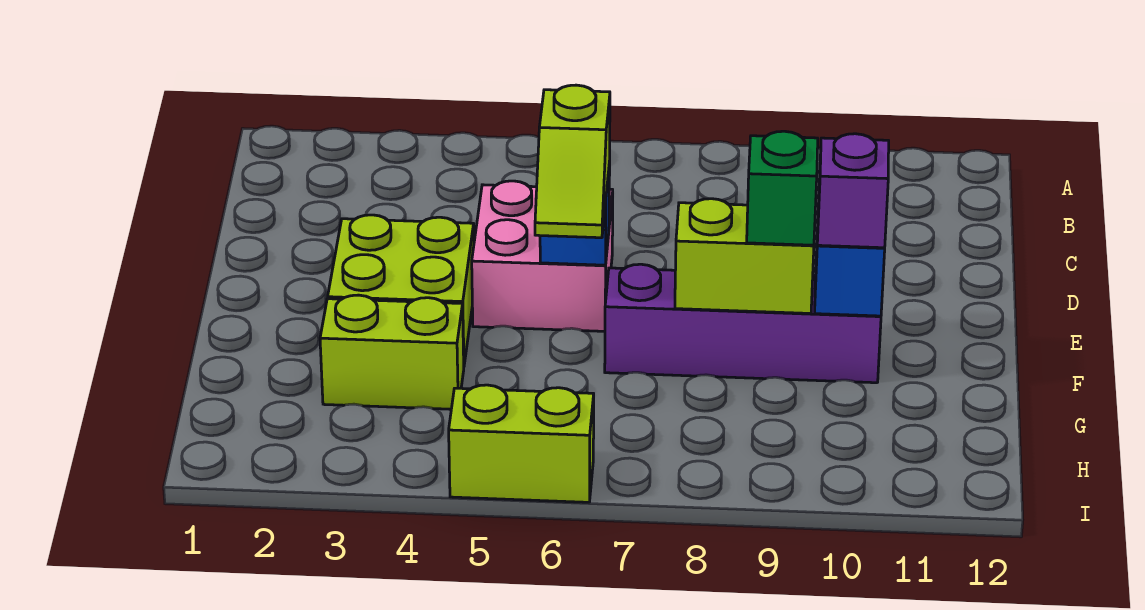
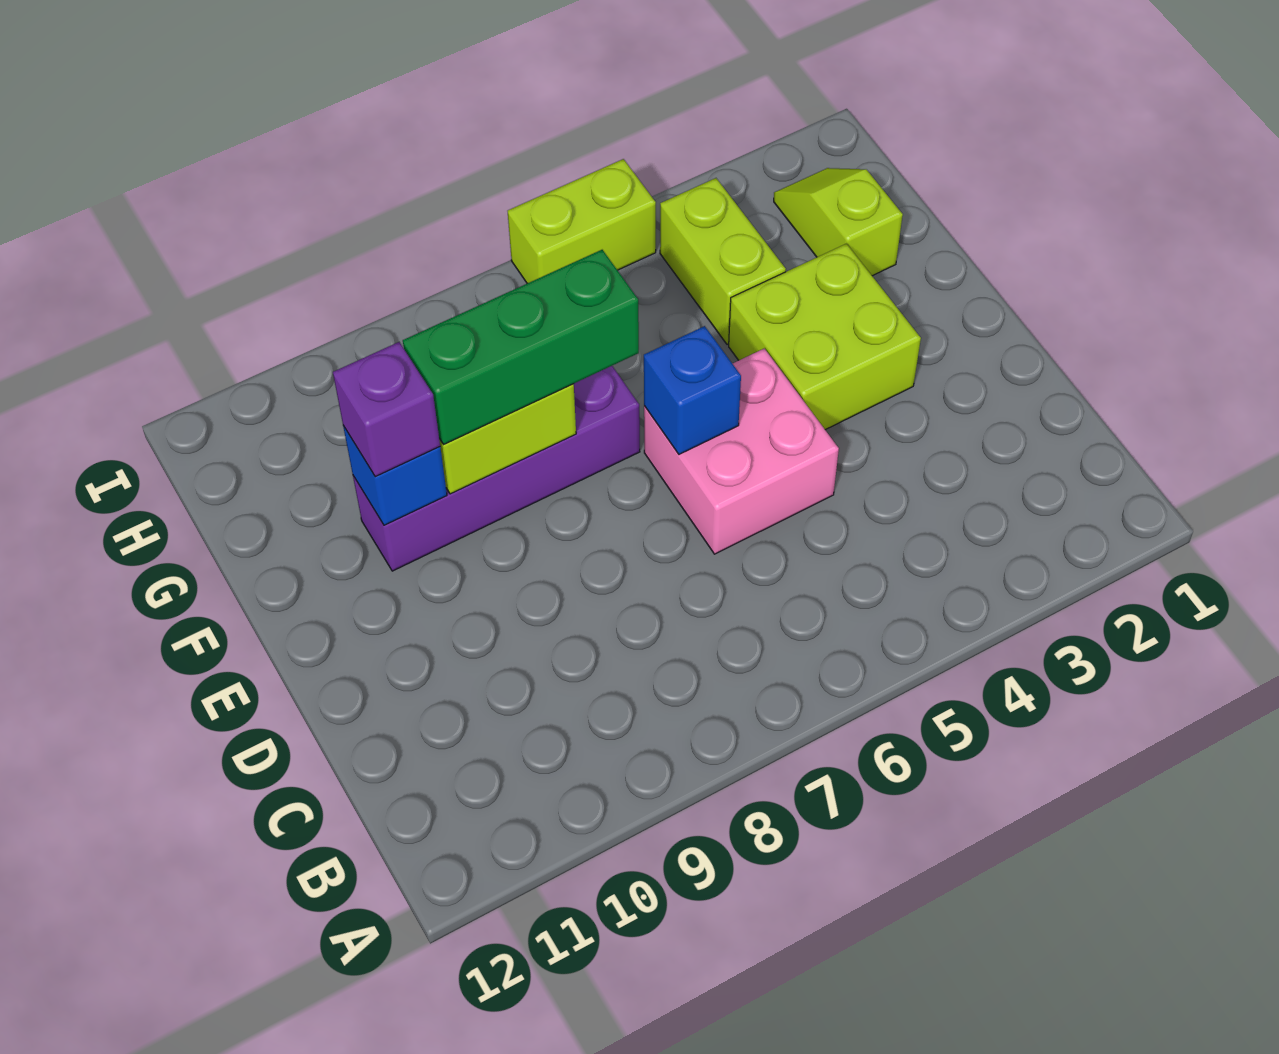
lime 1x2 slope [535,85,610,238] -> lime 1x2 slope moved to [774,168,903,276]
green 1x1 brick [747,131,818,245] -> green 1x3 brick [403,250,639,444]
lime 1x2 brick [320,295,464,409] -> lime 1x2 brick turned to [660,178,786,344]

